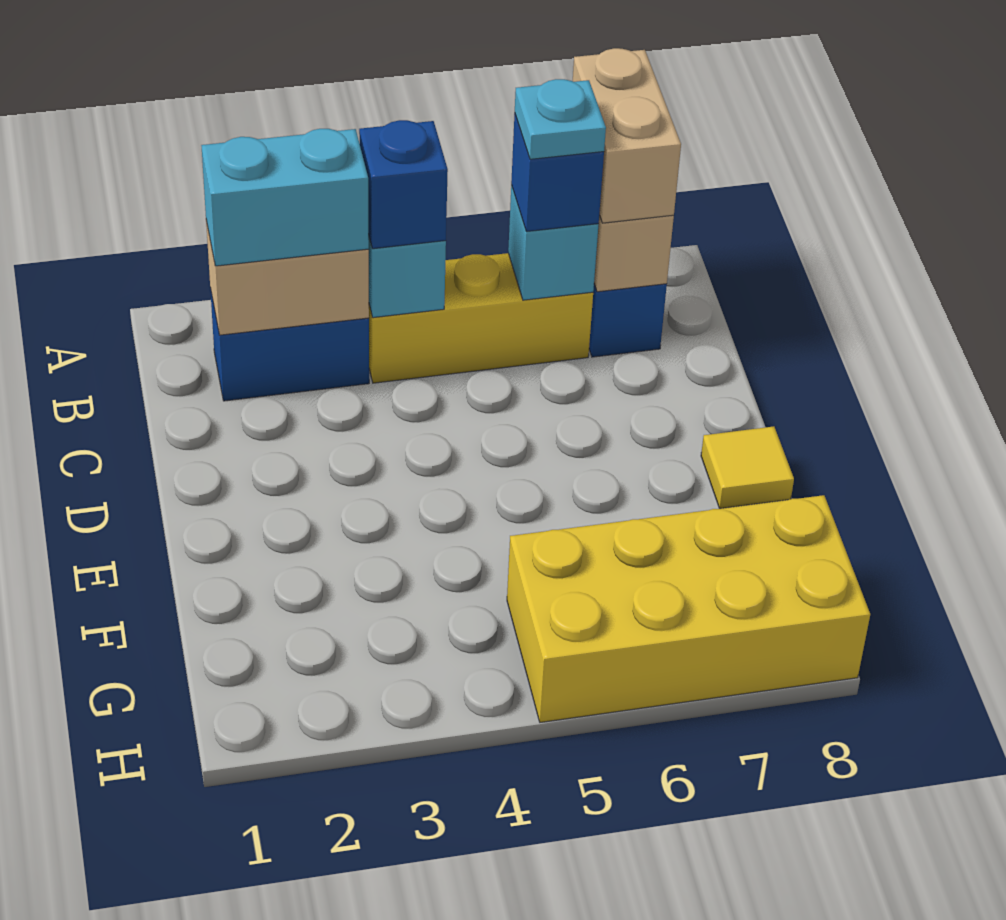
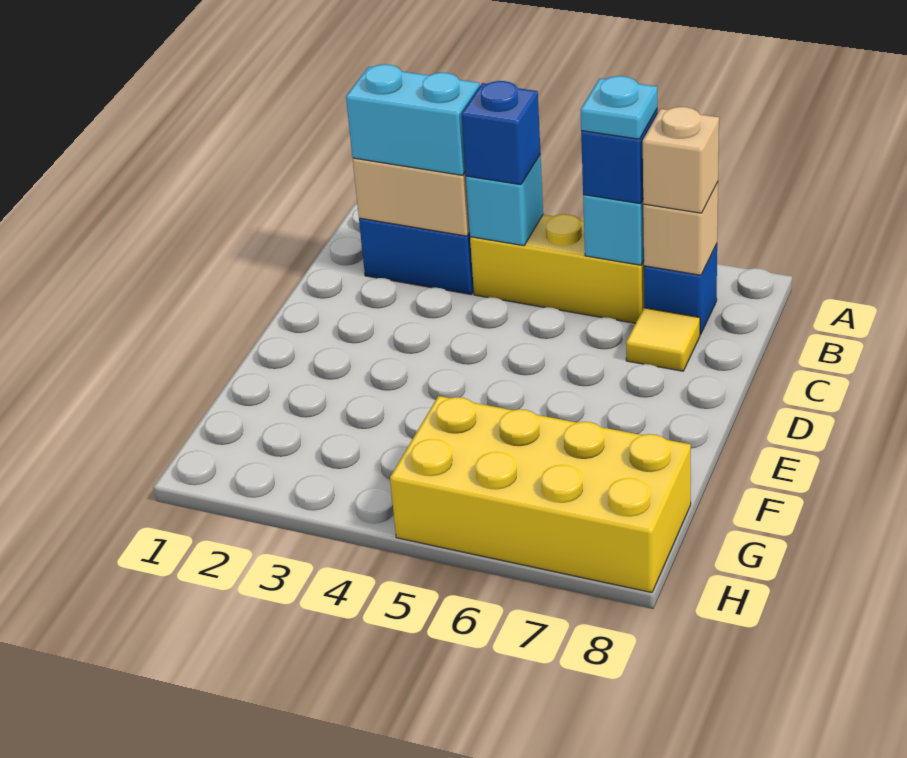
tan 1x2 brick [573,48,681,223] -> tan 1x1 brick [643,107,719,213]
yellow 1x1 tile [701,426,794,509] -> yellow 1x1 tile moved to [626,308,700,371]

